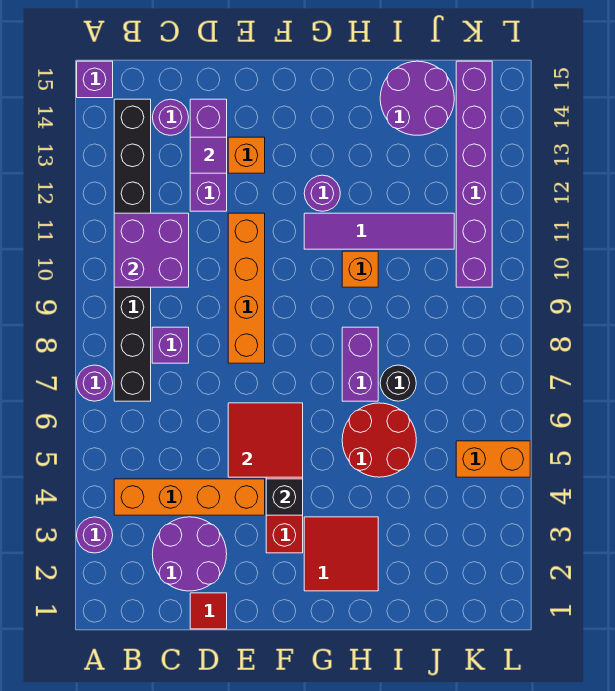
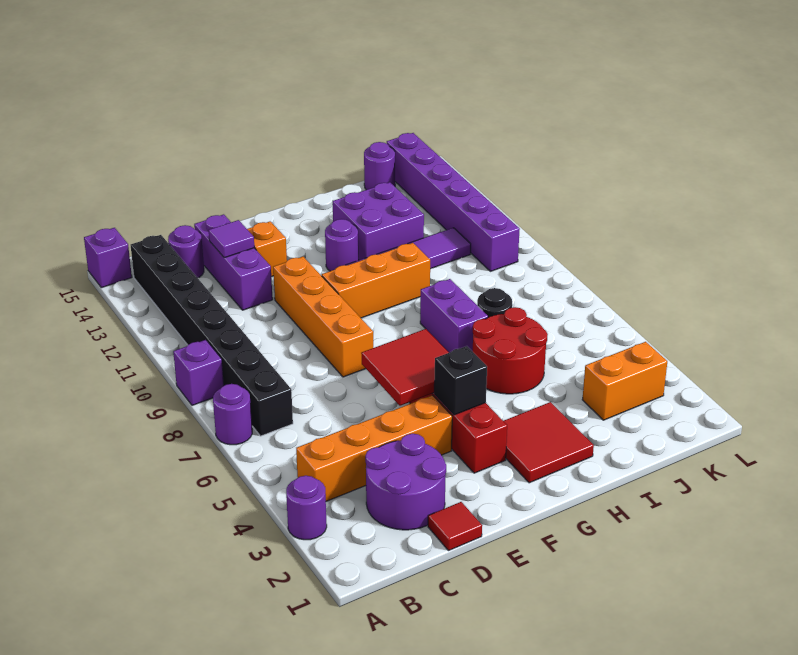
purple 2x2 brick [114,213,189,287] -> purple 2x2 brick moved to [333,182,424,260]
purple 1x1 brick [152,327,189,363] -> purple 1x1 brick moved to [173,340,224,405]
orange 1x1 brick [342,251,378,287] -> orange 1x3 brick [322,243,430,318]
purple 2x2 round brick [380,61,454,135] -> purple 1x1 round brick [364,142,395,190]
orange 1x2 brick [456,441,530,477] -> orange 1x2 brick moved to [582,342,667,420]

